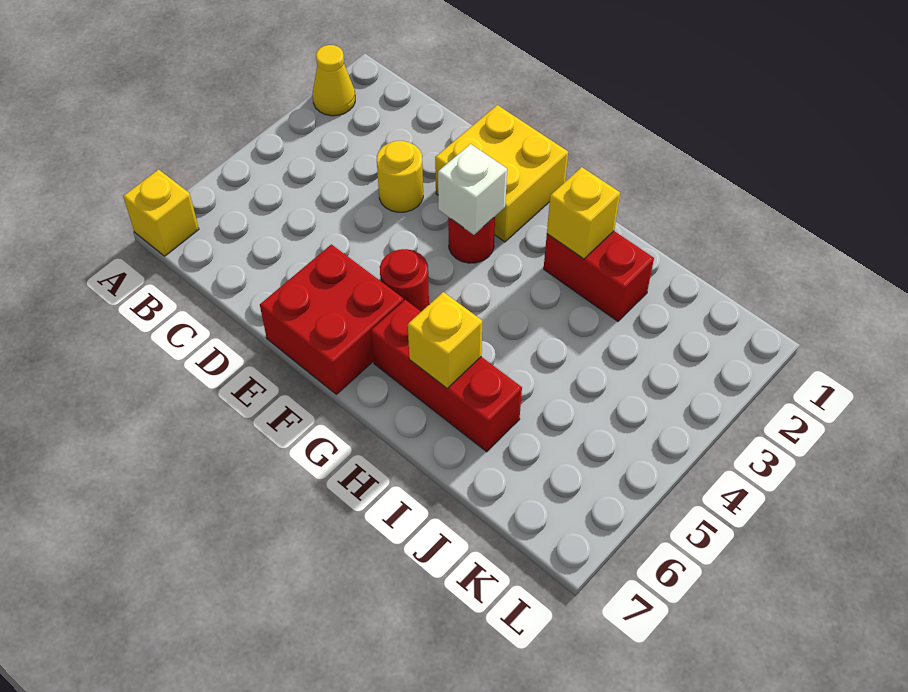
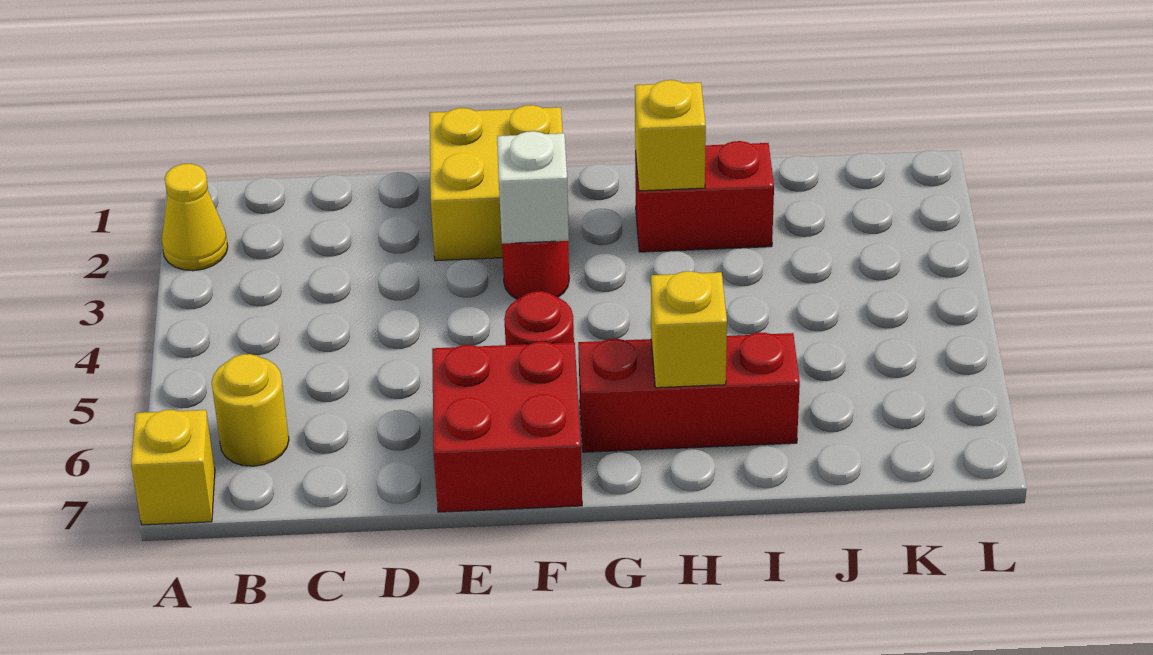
yellow 1x1 round brick [377,141,423,212] -> yellow 1x1 round brick moved to [212,354,289,466]

